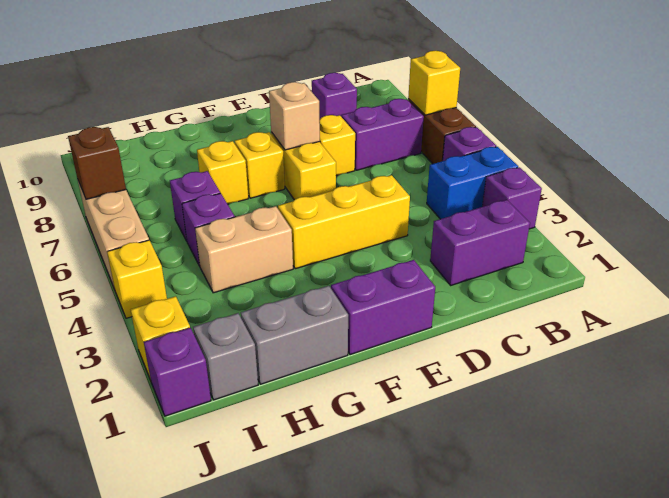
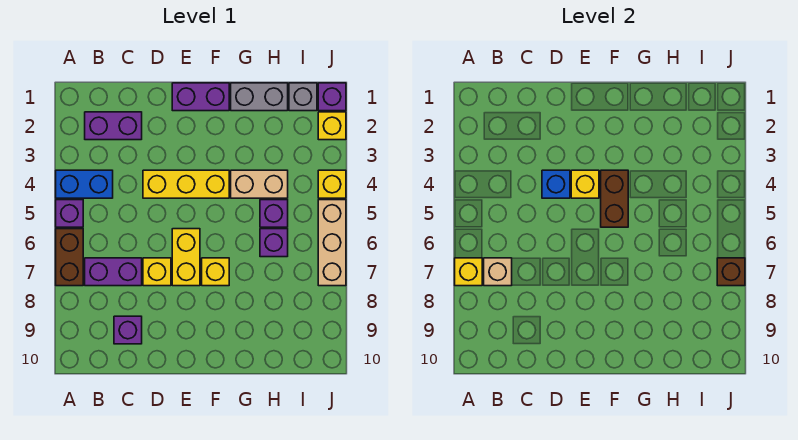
purple 1x1 brick [482,167,542,229] -> none
none -> blue 1x1 brick [542,170,570,198]
tan 1x1 brick [269,82,320,150] -> tan 1x1 brick moved to [484,258,512,286]
none -> brown 1x2 brick [601,170,628,227]
yellow 1x1 brick [197,141,248,204] -> yellow 1x1 brick moved to [571,170,599,198]

